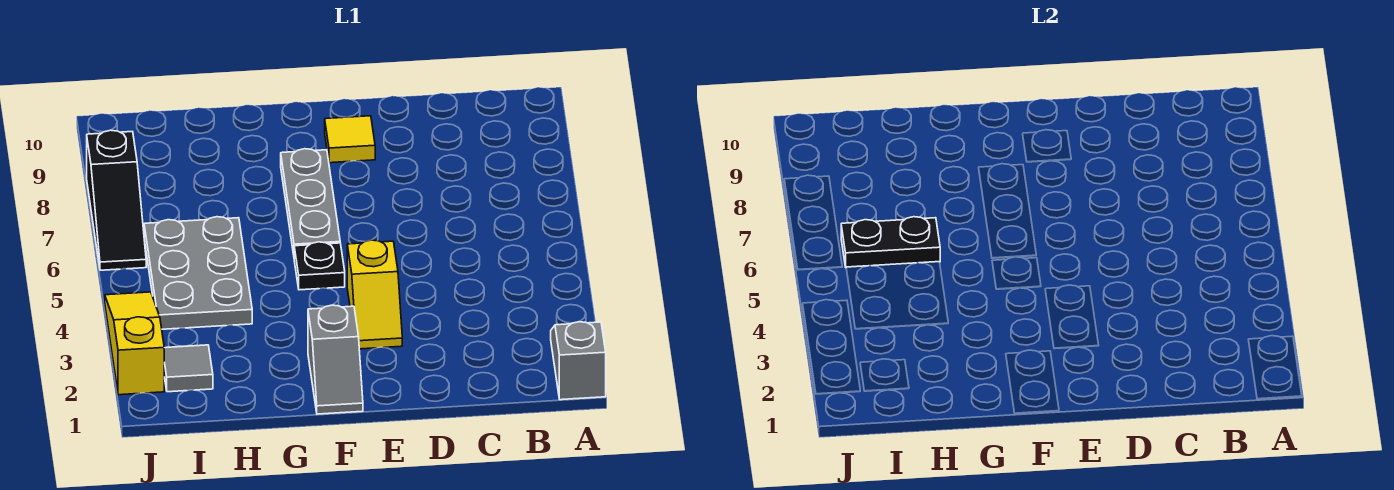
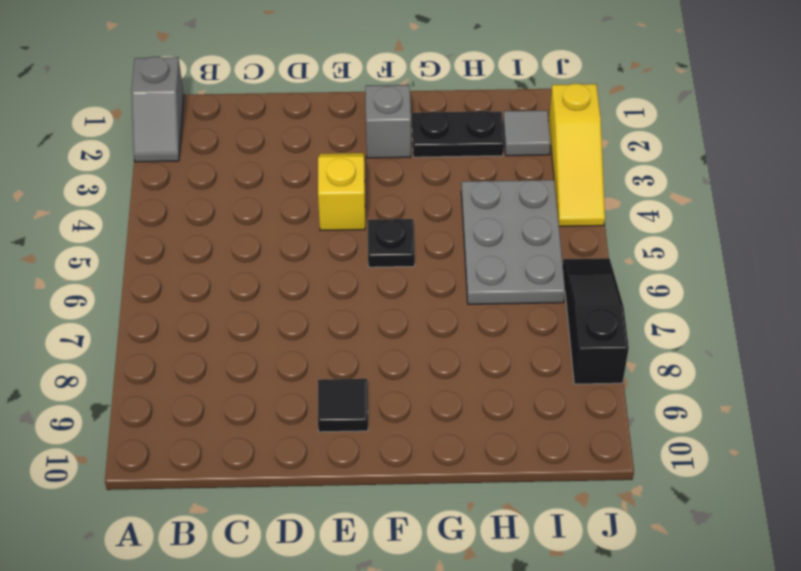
yellow 1x1 tile [325,116,375,163] -> black 1x1 tile [318,379,368,432]
grey 1x3 plate [281,149,340,255] -> none
black 1x2 plate [841,217,940,267] -> black 1x2 plate moved to [412,111,504,157]

